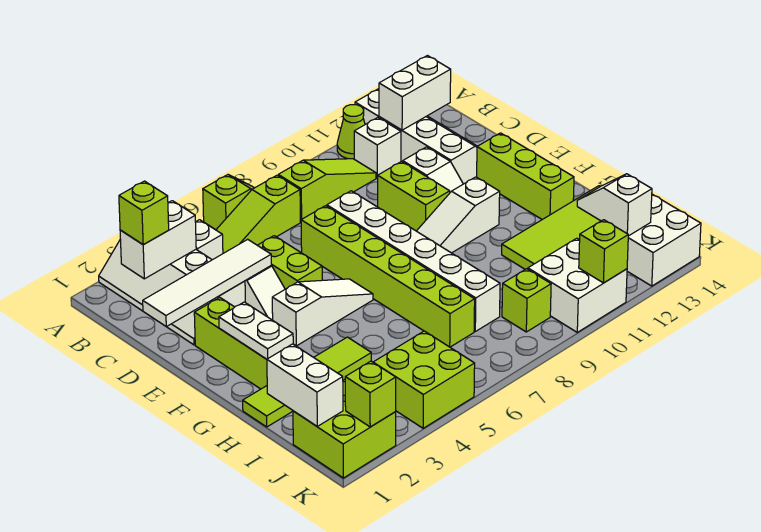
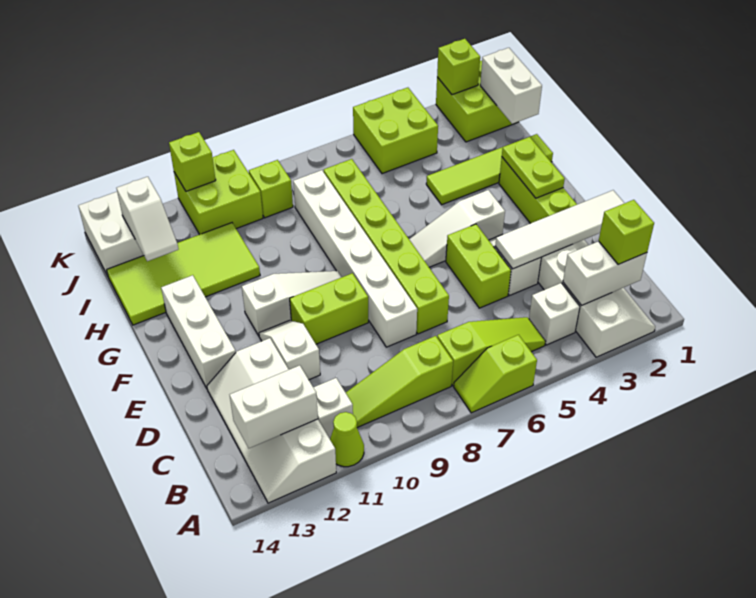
lime 1x2 brick [378,162,450,231] -> lime 1x2 brick turned to [290,273,368,344]
lime 1x3 brick [477,133,574,220] -> white 1x3 brick [161,275,236,388]
white 1x2 plate [219,302,293,359] -> lime 1x2 plate [502,137,565,198]
white 2x2 brick [528,238,627,332] -> lime 2x2 brick [174,150,263,235]

